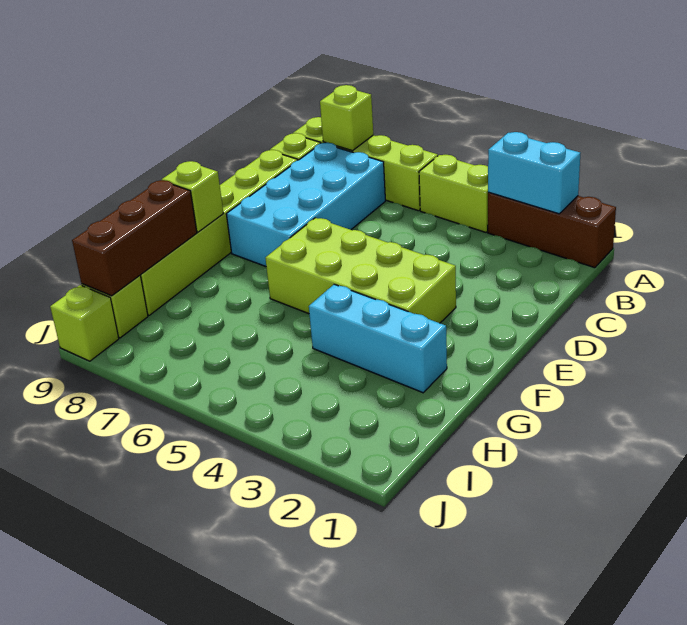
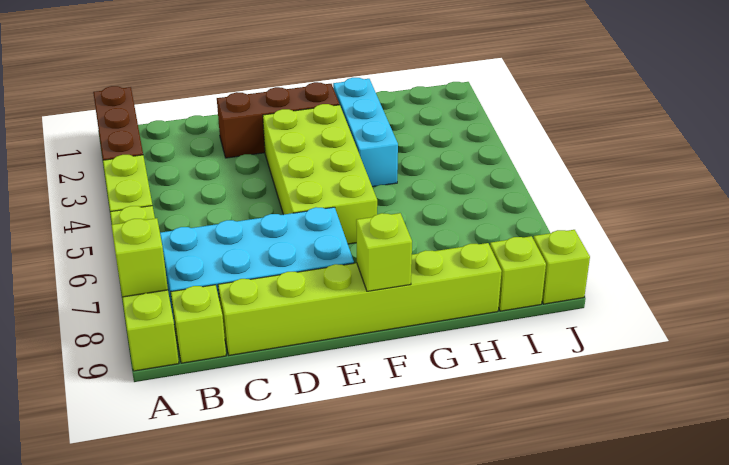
cyan 1x2 brick [488,132,580,214] -> none
brown 1x3 brick [72,180,197,296] -> brown 1x3 brick moved to [217,82,339,158]

